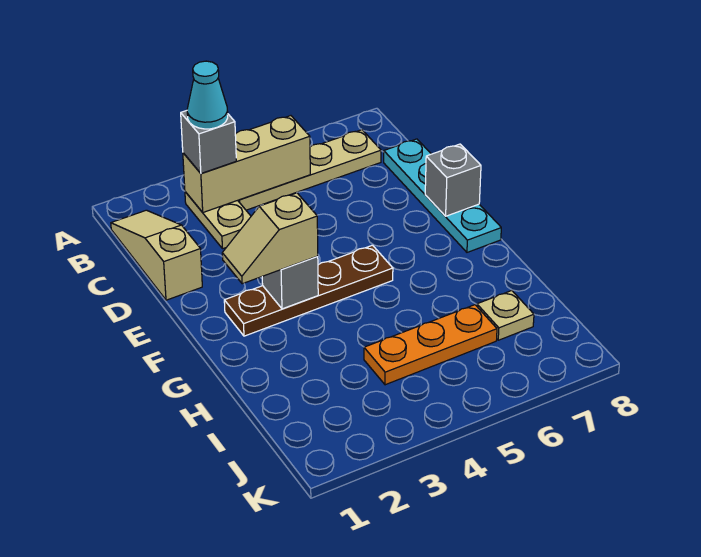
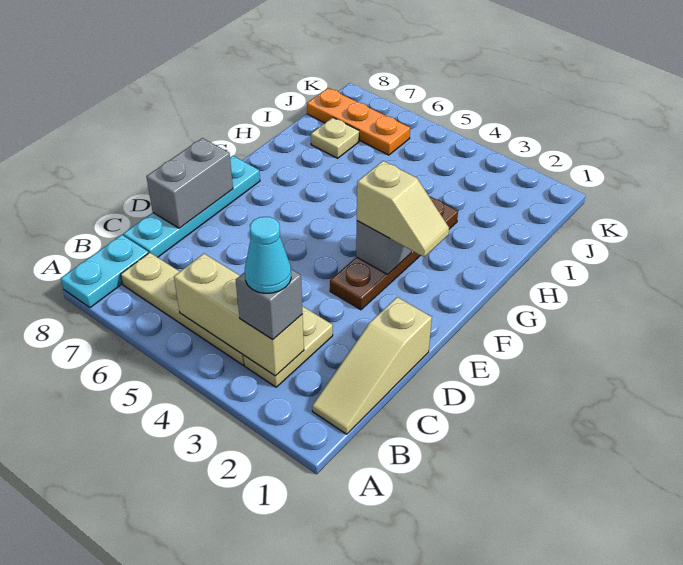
none -> cyan 1x2 plate [61,235,149,308]
grey 1x1 brick [425,144,481,216] -> grey 1x2 brick [146,138,233,228]
brown 1x4 plate [224,245,393,336] -> brown 1x4 plate turned to [330,196,458,310]
orange 1x3 plate [364,305,497,385] -> orange 1x3 plate moved to [307,88,410,155]

